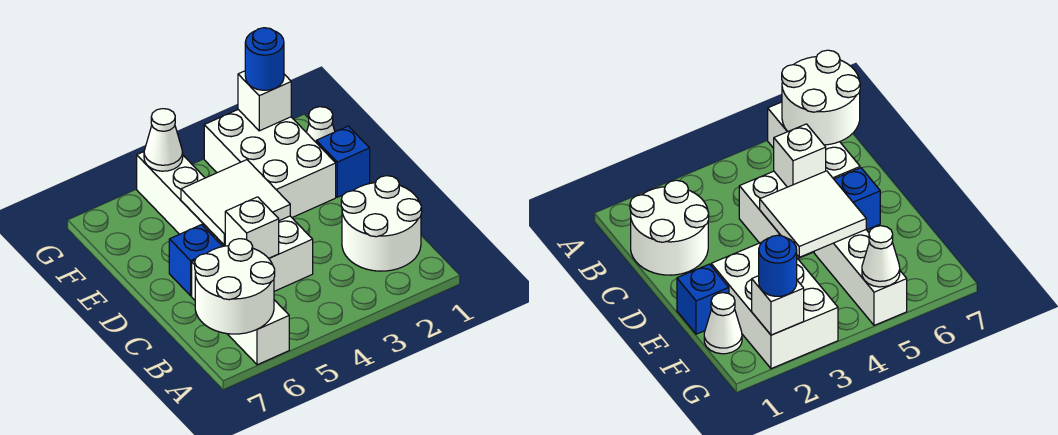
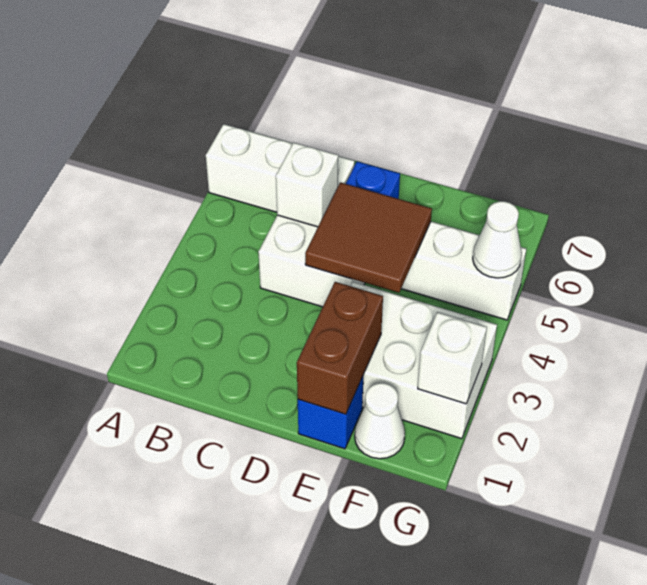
white 2x2 round brick [195,239,275,334] -> none
white 2x2 round brick [341,176,422,271] -> none
white 2x2 tile [181,160,290,245] -> brown 2x2 tile [305,182,432,293]
none -> brown 1x2 brick [297,282,383,414]
blue 1x1 round brick [245,28,284,90] -> none

